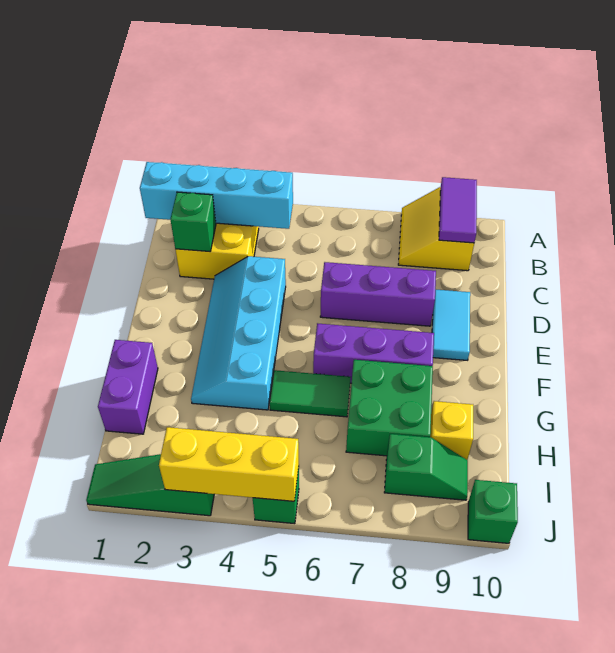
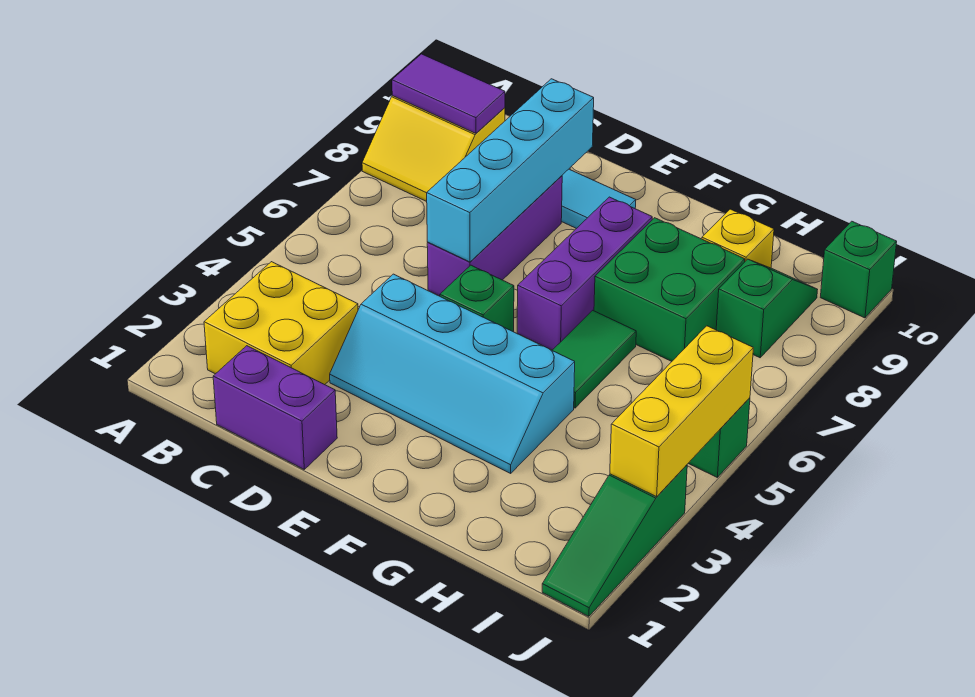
cyan 1x4 brick [140,162,293,229] -> cyan 1x4 brick moved to [427,79,594,262]
green 1x1 brick [170,192,216,252] -> green 1x1 brick moved to [440,265,514,332]
purple 1x2 brick [98,340,158,434] -> purple 1x2 brick moved to [213,346,337,469]

